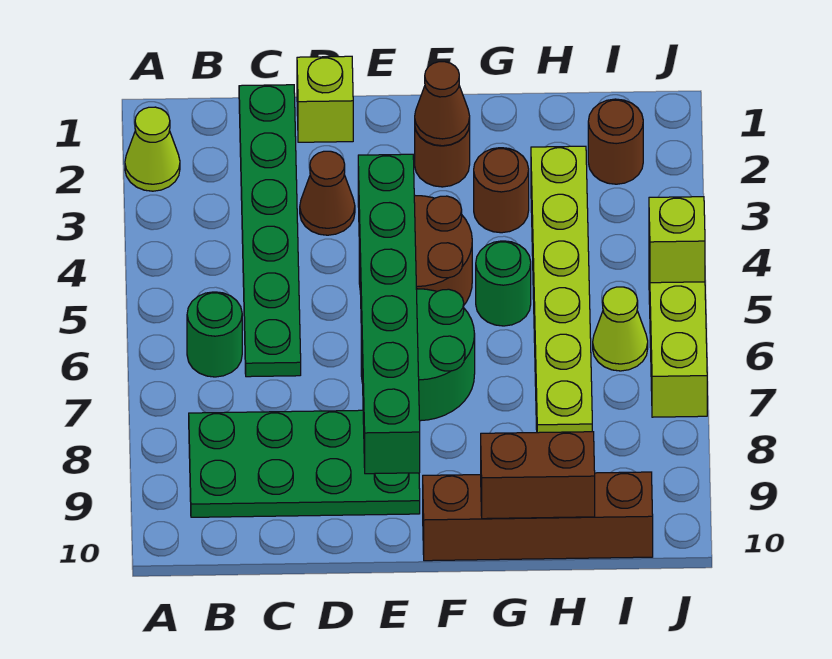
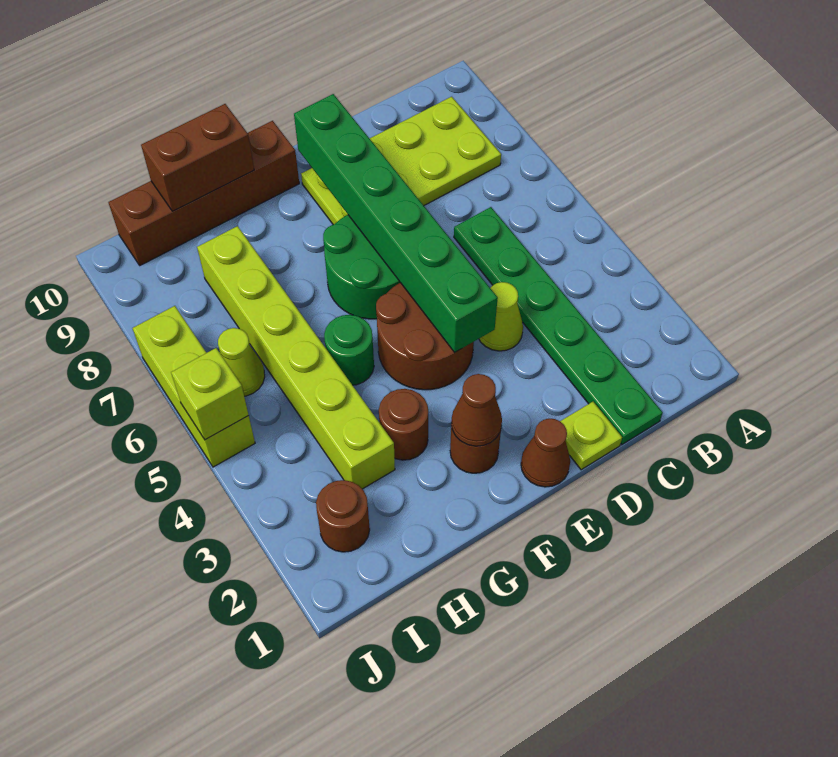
lime 1x1 cone [125,107,180,191] -> lime 1x1 cone moved to [479,282,523,351]
green 1x1 round brick [187,292,242,377] -> none
green 2x4 plate [189,410,420,517] -> lime 2x4 plate [301,97,501,225]
lime 1x1 brick [297,56,353,142] -> lime 1x1 plate [560,402,622,470]
brown 1x1 cone [300,151,355,235] -> brown 1x1 cone moved to [521,419,570,487]

